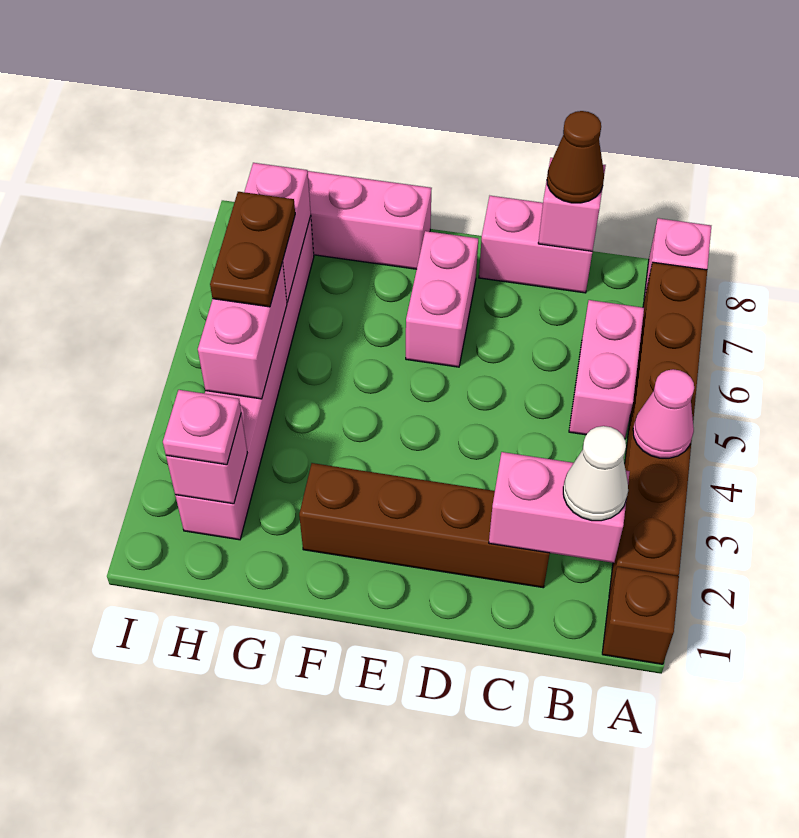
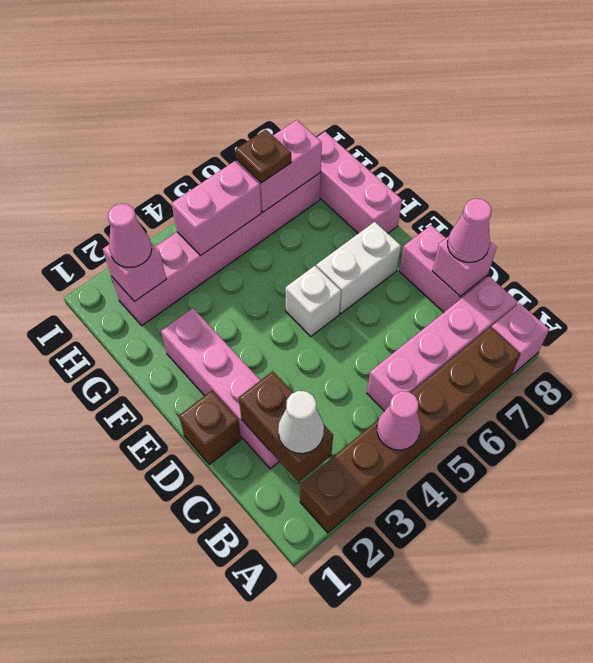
brown 1x1 brick [602,567,679,664] -> brown 1x1 brick moved to [179,391,241,464]
pink 1x2 brick [489,452,630,563] -> brown 1x2 brick [239,371,333,482]
pink 1x2 brick [569,300,644,439] -> pink 1x4 brick [367,276,518,411]
brown 1x4 brick [299,463,550,588] -> pink 1x4 brick [161,308,279,469]
brown 1x1 cone [547,111,604,203] -> pink 1x1 cone [448,199,491,262]
none -> white 1x1 brick [285,266,341,336]
pink 1x2 brick [406,231,478,367] -> white 1x2 brick [316,222,401,314]
pink 1x1 plate [163,390,241,465] -> pink 1x1 cone [108,204,152,267]
brown 1x2 plate [210,192,295,307] -> brown 1x1 plate [236,129,291,183]

